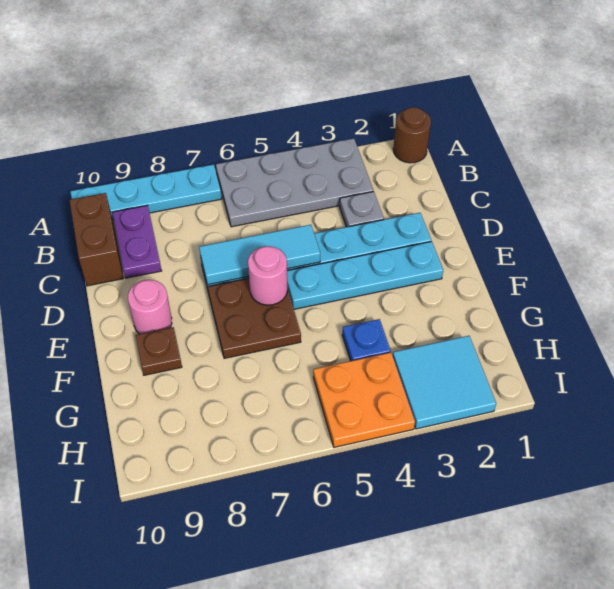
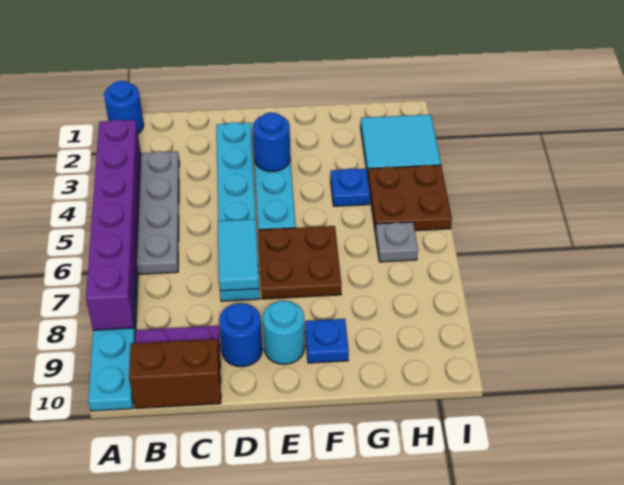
brown 1x1 round brick [393,108,431,163] -> blue 1x1 round brick [104,81,144,133]
none -> purple 1x6 brick [86,119,141,330]
grey 1x1 plate [340,191,384,227] -> grey 1x1 plate moved to [376,222,418,262]
cyan 1x3 tile [199,225,320,285] -> cyan 1x2 tile [218,219,259,291]
none -> blue 1x1 round brick [219,303,262,367]
none -> blue 1x1 round brick [253,112,290,171]
pink 1x1 round brick [248,246,288,305] -> none
pink 1x1 round brick [128,280,172,334] -> cyan 1x1 round brick [263,301,305,364]
brown 1x1 plate [136,327,182,375] -> blue 1x1 plate [305,319,349,363]
orange 2x2 plate [313,352,415,447] -> brown 2x2 plate [368,165,452,232]

